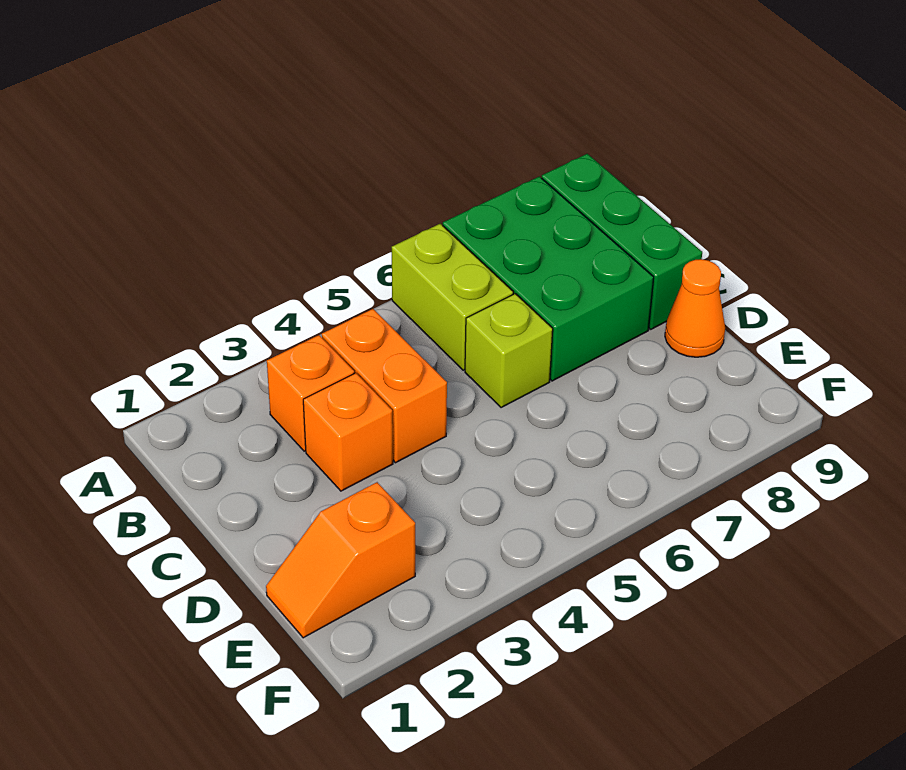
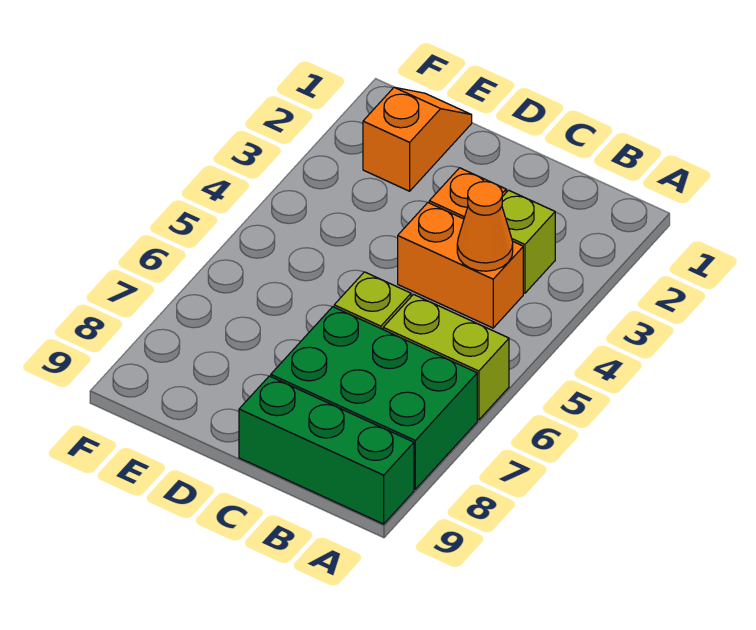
orange 1x1 brick [267,335,354,451] -> lime 1x1 brick [502,190,555,293]
orange 1x1 cone [665,259,725,357] -> orange 1x1 cone moved to [457,182,513,271]

